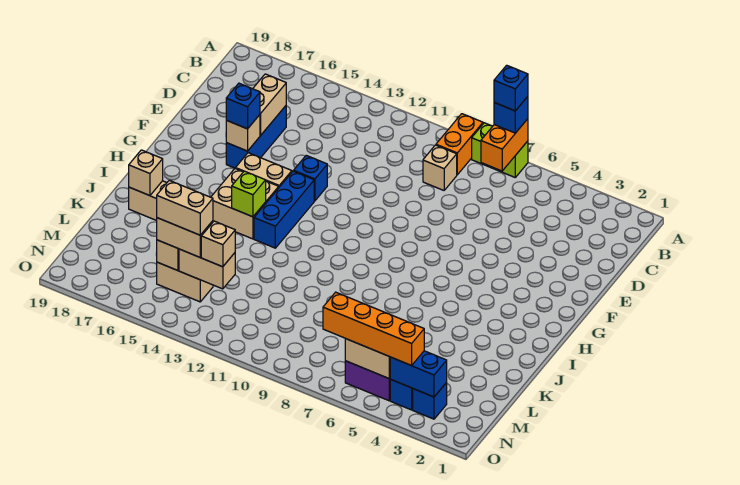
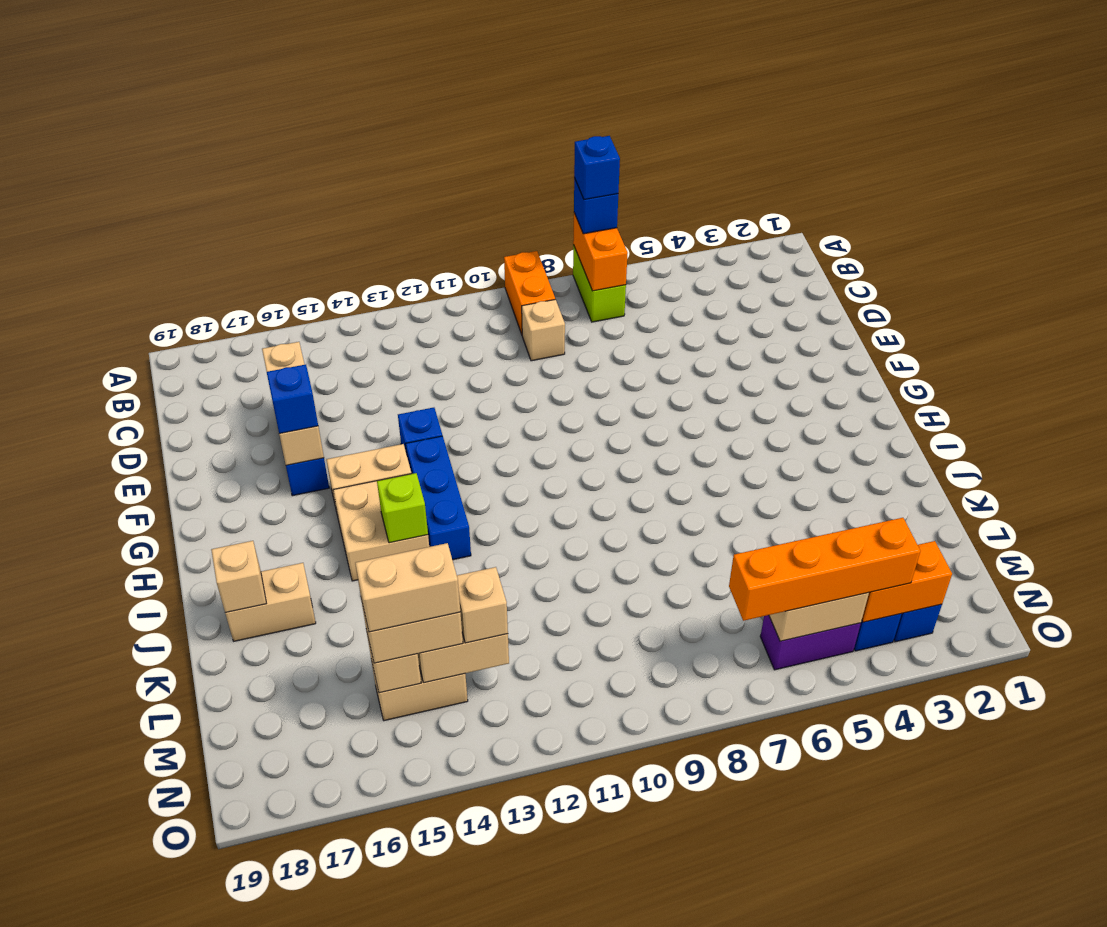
lime 1x2 brick [472,123,528,177] -> lime 1x2 brick turned to [573,245,626,322]
blue 1x2 brick [390,351,447,397] -> orange 1x2 brick [862,541,952,622]

